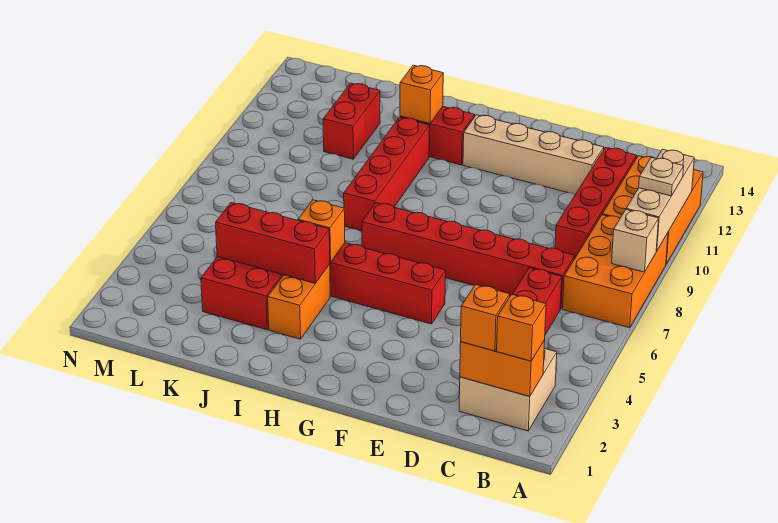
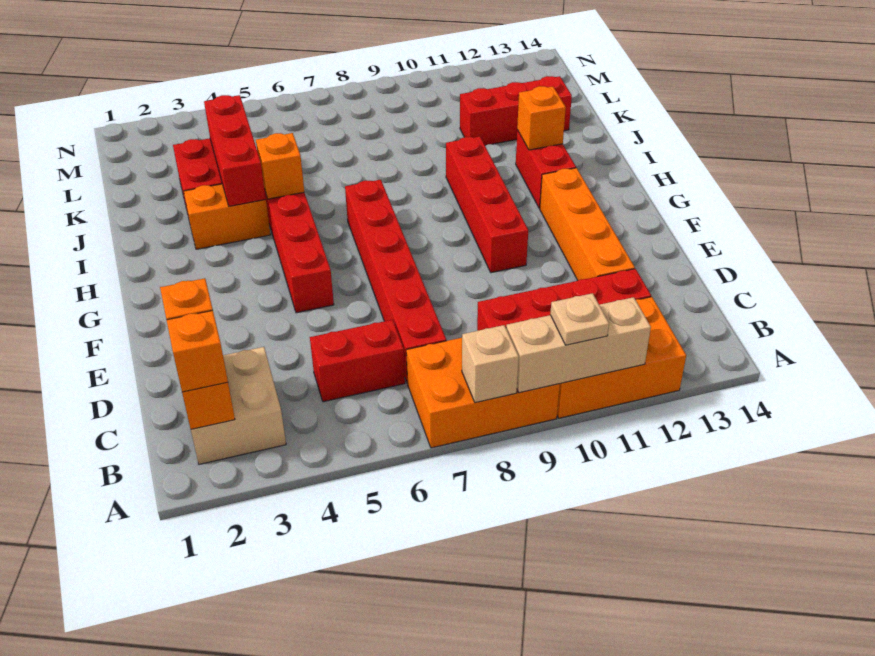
tan 1x4 brick [463,115,604,194] -> orange 1x4 brick [540,168,635,280]
red 1x4 brick [344,117,430,231] -> red 1x4 brick turned to [446,136,528,273]
red 1x2 brick [323,83,380,159] -> red 1x3 brick [460,76,572,145]

